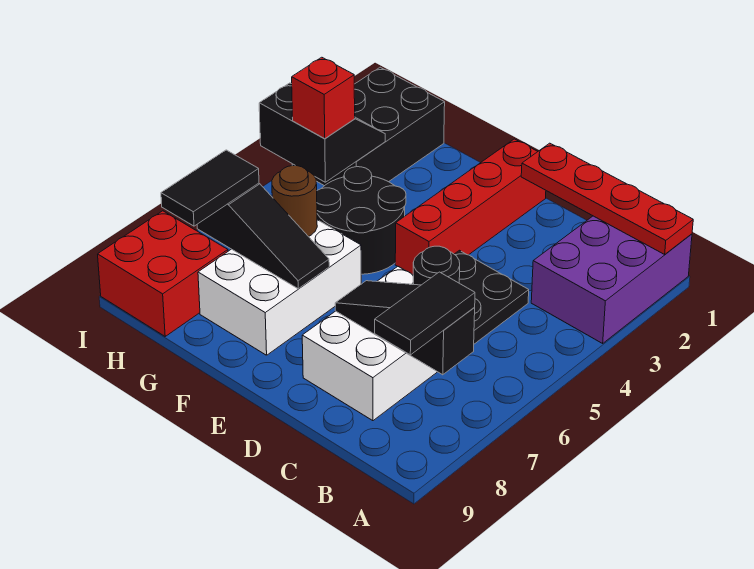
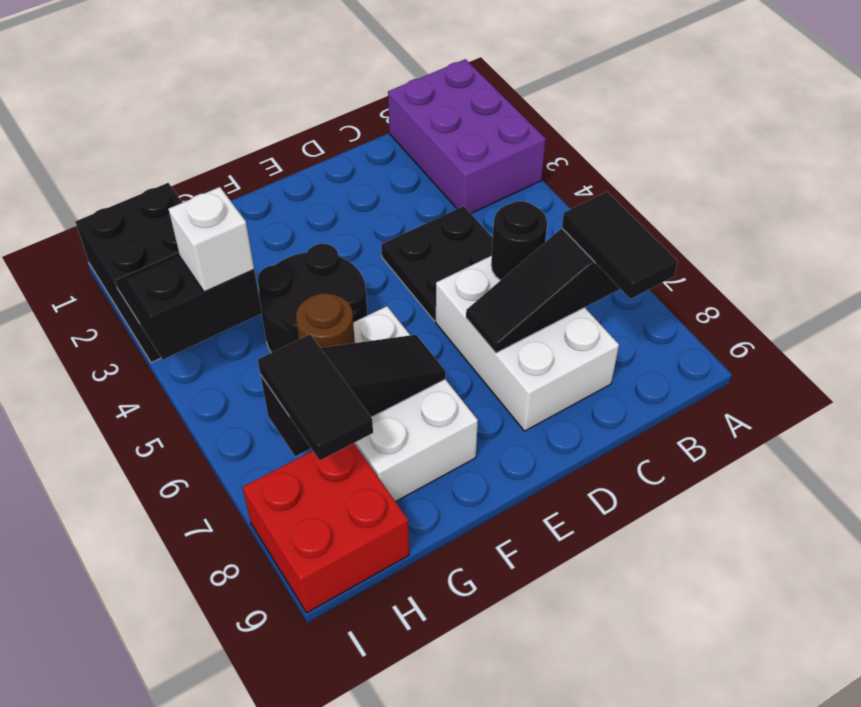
red 1x4 plate [521,143,693,254] -> none
red 1x4 brick [395,139,546,275] -> none
red 1x1 brick [292,57,355,139] -> white 1x1 brick [169,187,254,292]

